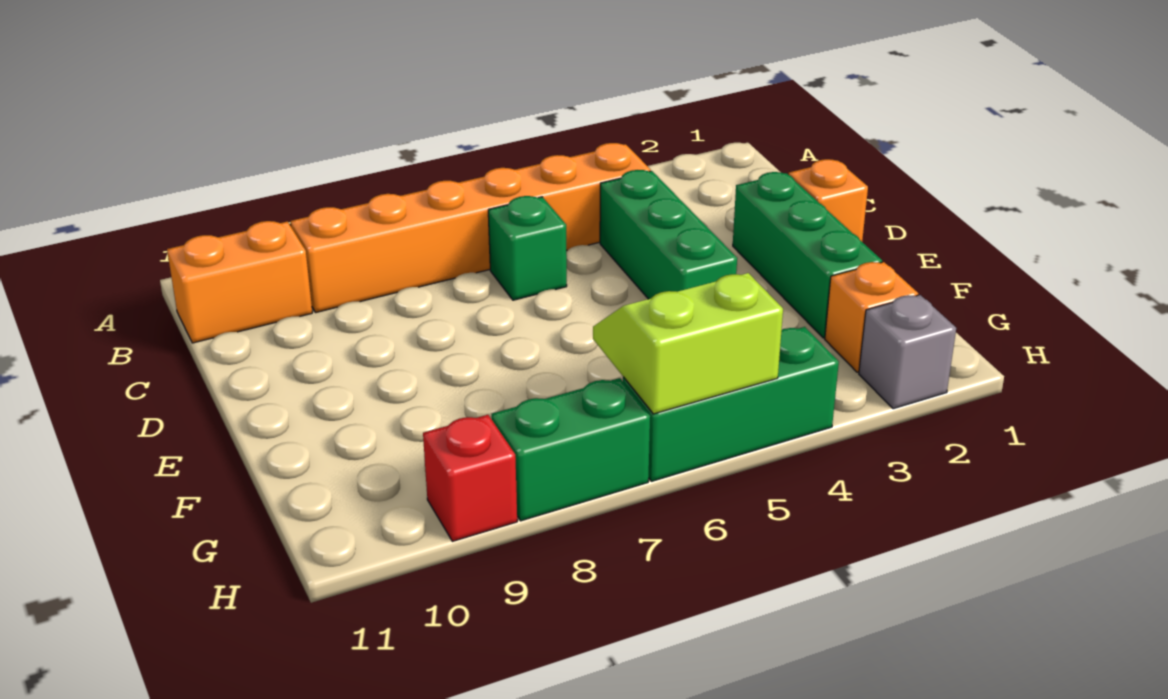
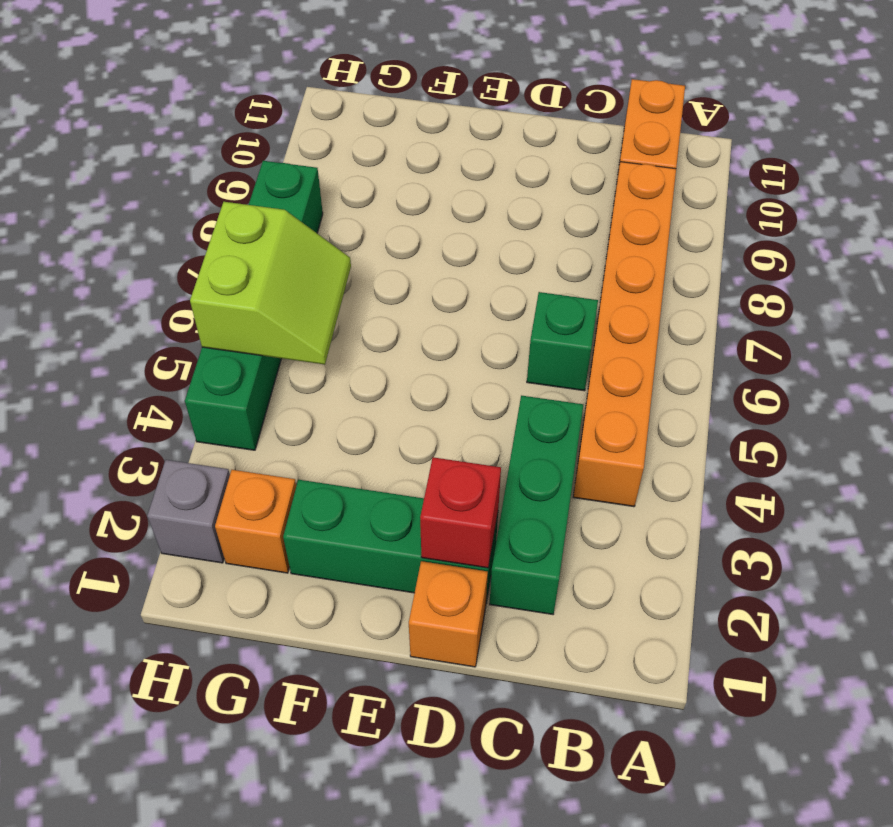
green 1x3 brick [600,170,737,299] -> green 1x3 brick turned to [490,396,583,614]
red 1x1 brick [423,415,517,541] -> red 1x1 brick moved to [420,457,501,568]

